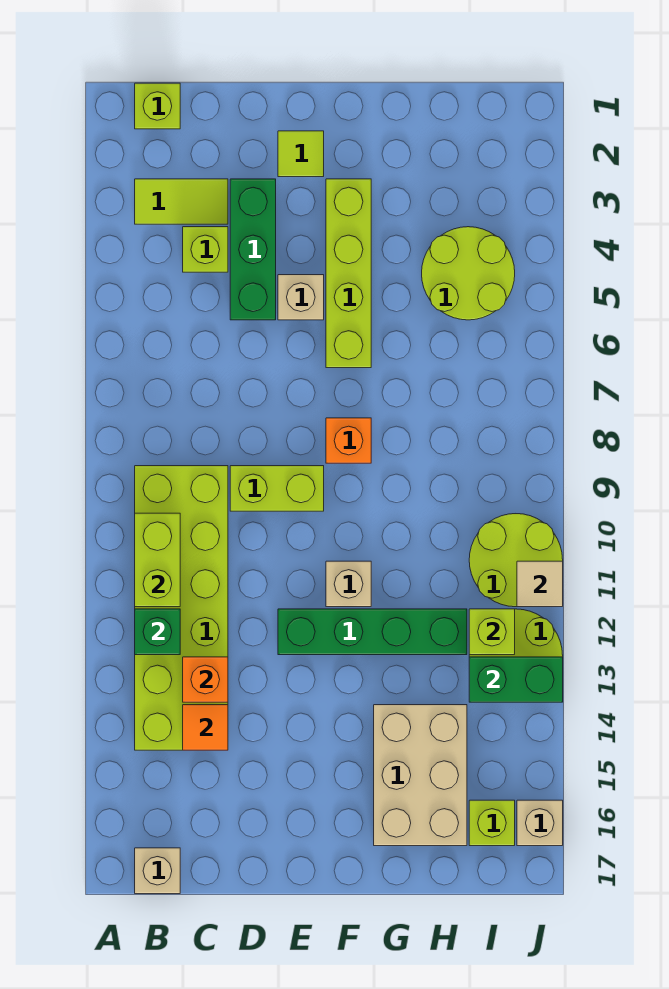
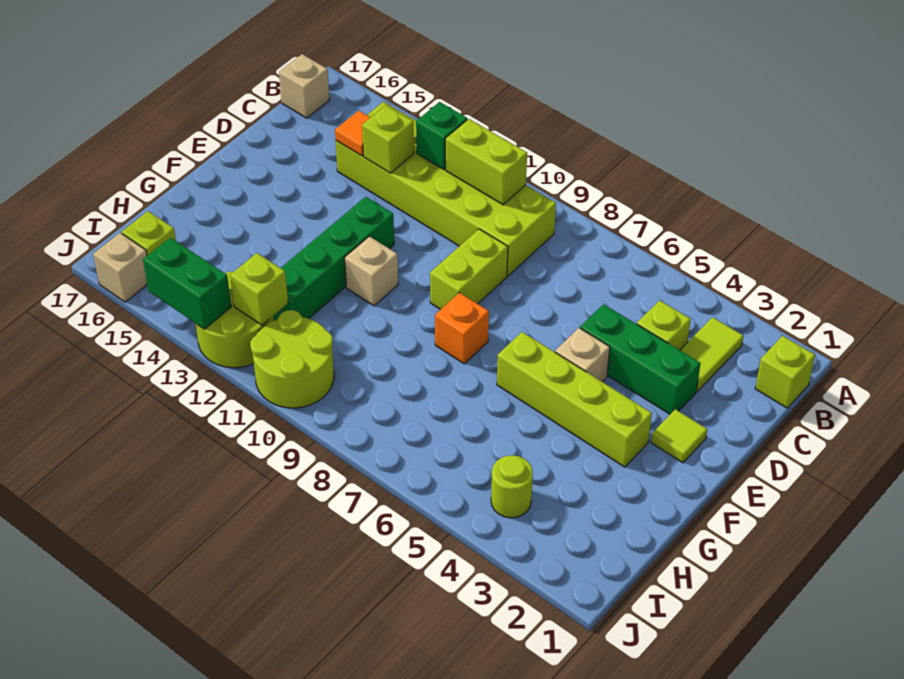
orange 1x1 brick [183,657,228,702] -> lime 1x1 brick [362,105,414,173]
tan 2x3 brick [374,705,467,846] -> none
lime 2x2 round brick [422,227,515,320] -> lime 1x1 round brick [491,455,533,518]
green 1x2 brick [469,657,563,702] -> green 1x2 brick turned to [143,238,231,329]
tan 1x1 tile [517,561,563,607] -> none

